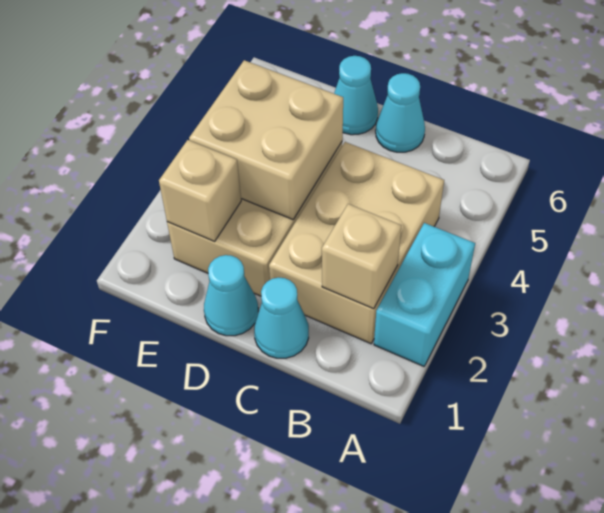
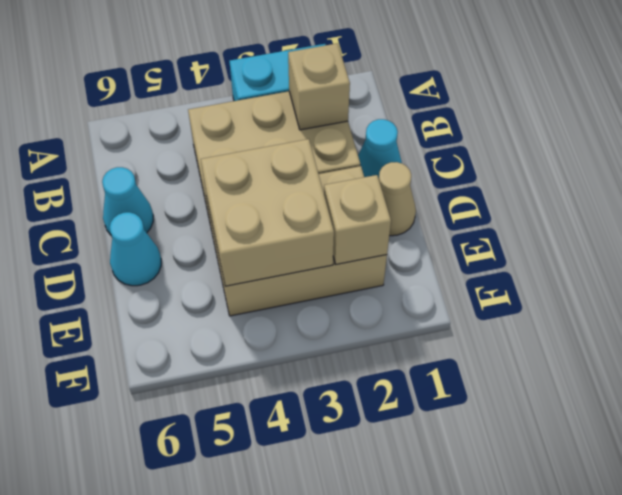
cyan 1x1 cone [204,255,258,336] -> tan 1x1 cone [379,162,416,236]

